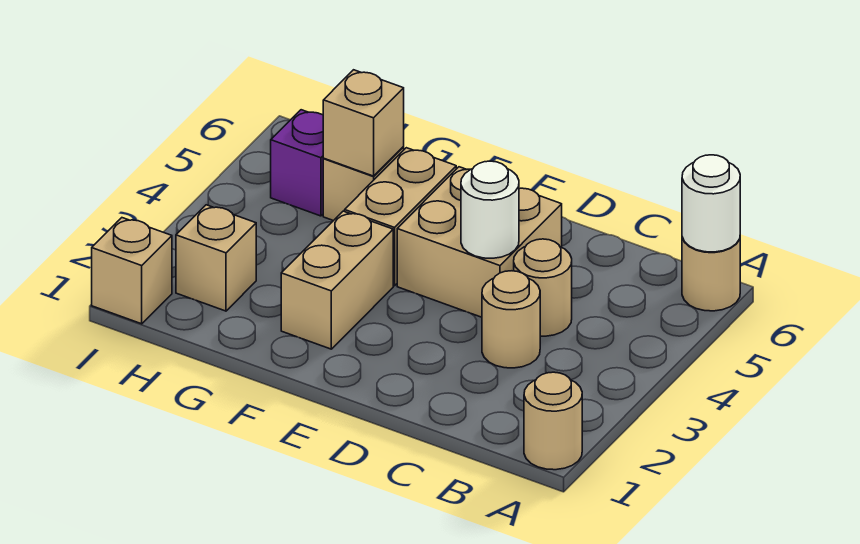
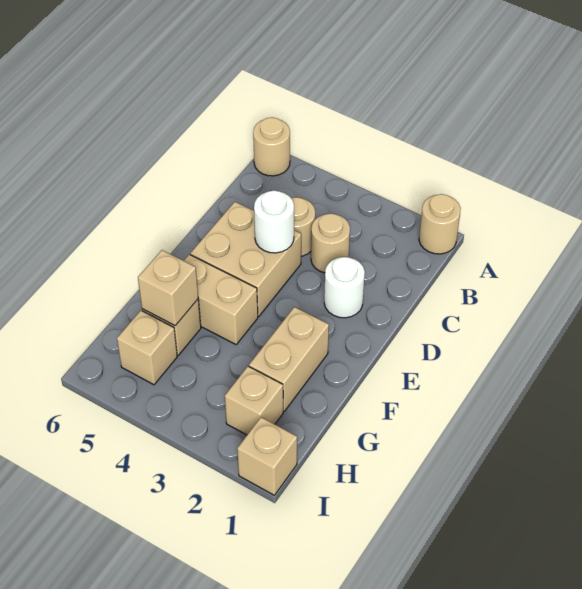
white 1x1 round brick [682,155,740,252] -> white 1x1 round brick moved to [324,257,365,318]
tan 1x2 brick [281,211,393,349] -> tan 1x2 brick turned to [249,307,329,411]
purple 1x1 brick [271,110,324,216] -> tan 1x1 brick [117,311,177,385]

